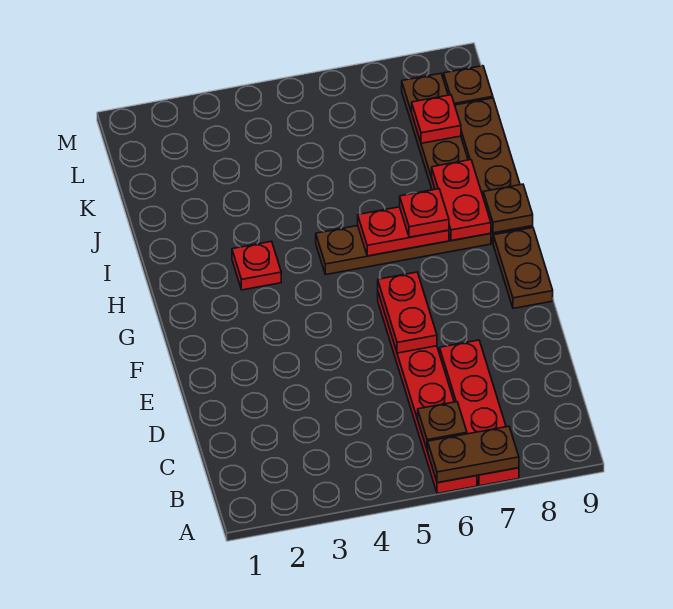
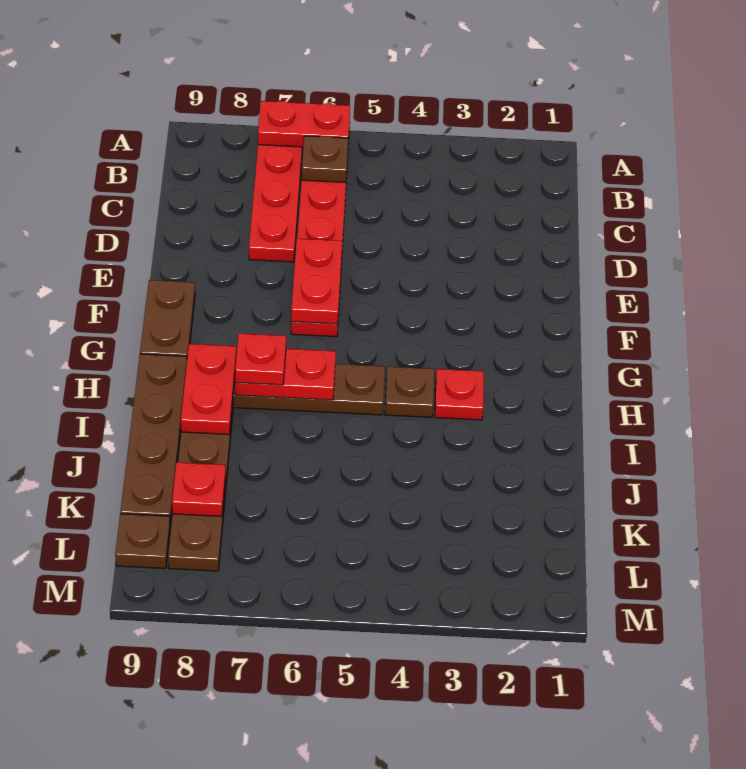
brown 1x2 plate [428,426,519,483] -> red 1x2 plate [258,101,350,147]
brown 1x1 plate [483,184,533,233] -> brown 1x1 plate moved to [385,366,434,417]

